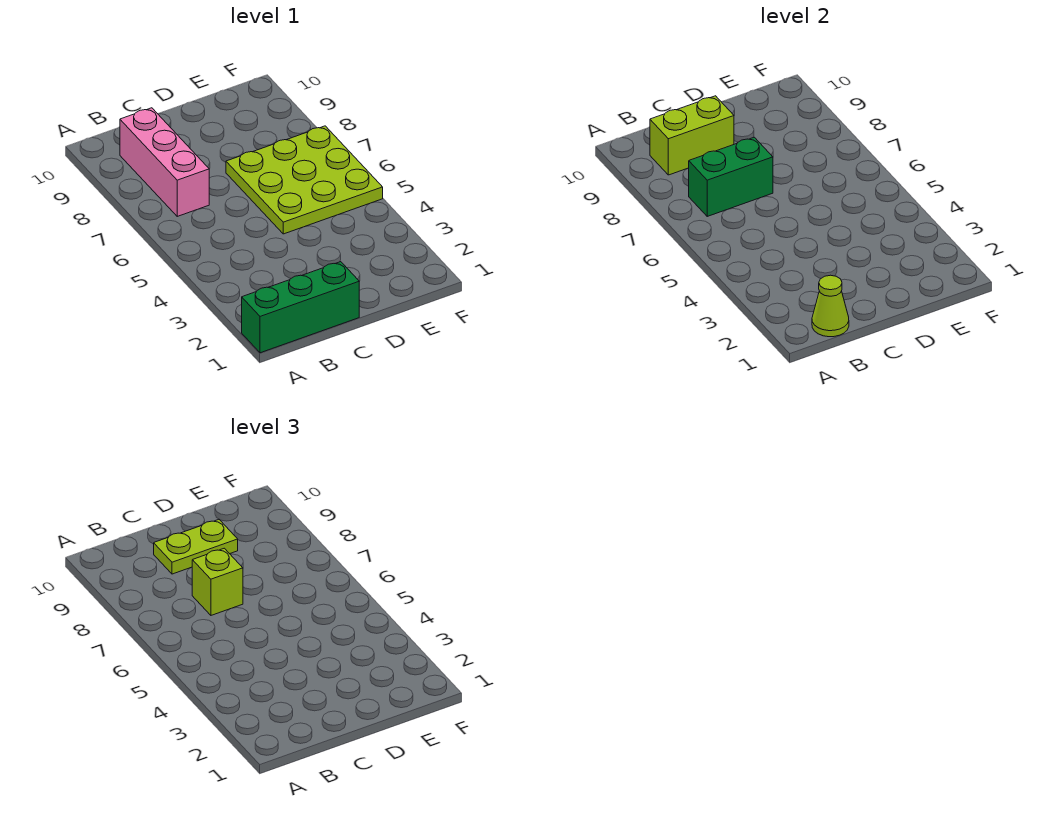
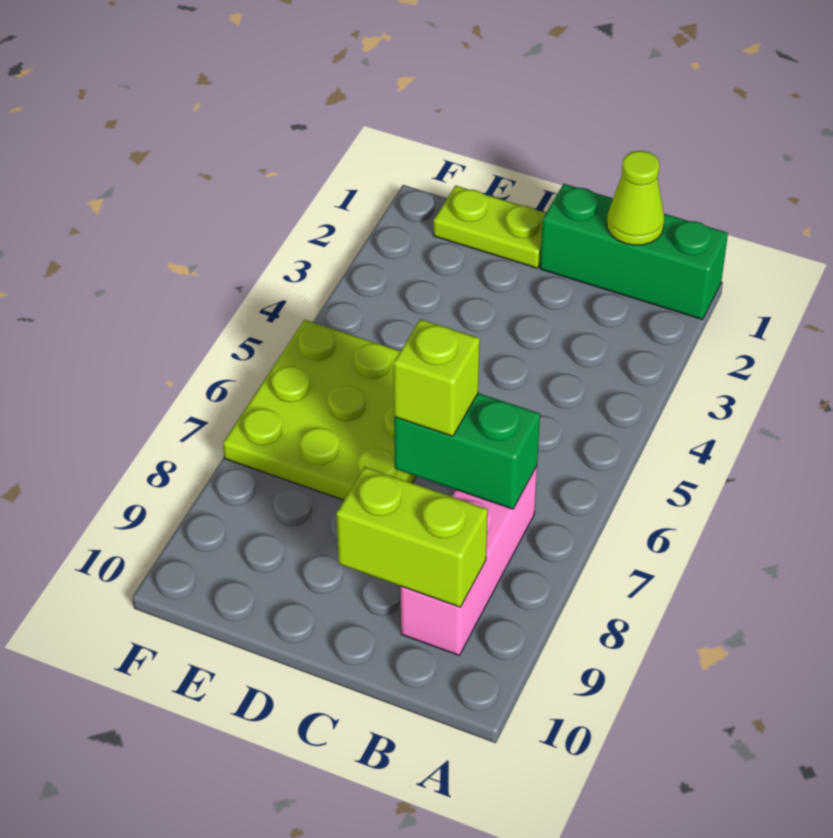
lime 1x2 plate [154,520,238,574] -> lime 1x2 plate moved to [433,186,546,268]

